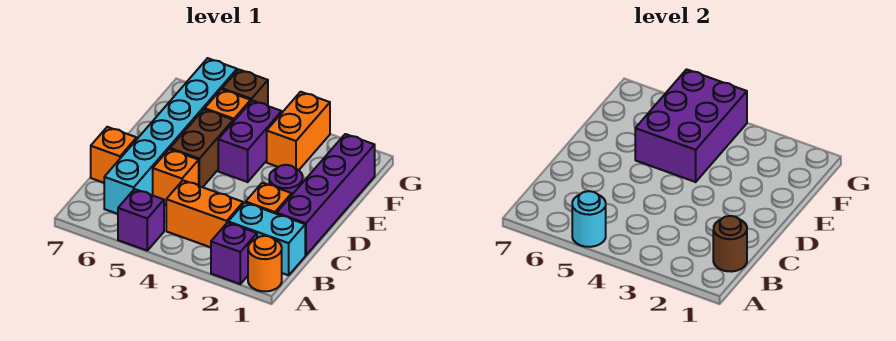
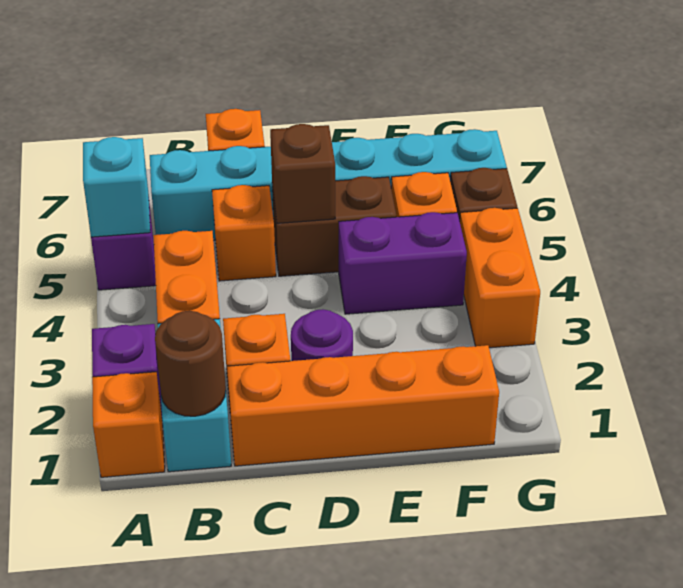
orange 1x1 round brick [248,236,282,291] -> orange 1x1 brick [92,372,165,477]
cyan 1x1 round brick [572,191,606,247] -> cyan 1x1 brick [83,137,150,237]
purple 1x4 brick [277,134,375,255] -> orange 1x4 brick [227,345,499,466]
none -> brown 1x1 brick [270,124,335,223]
purple 2x3 brick [635,69,747,182] -> none
orange 1x2 brick [267,92,330,170] -> orange 1x2 brick turned to [460,208,540,348]

